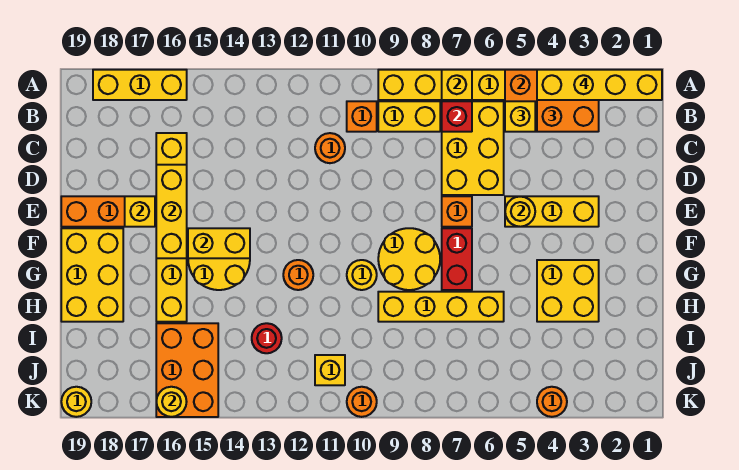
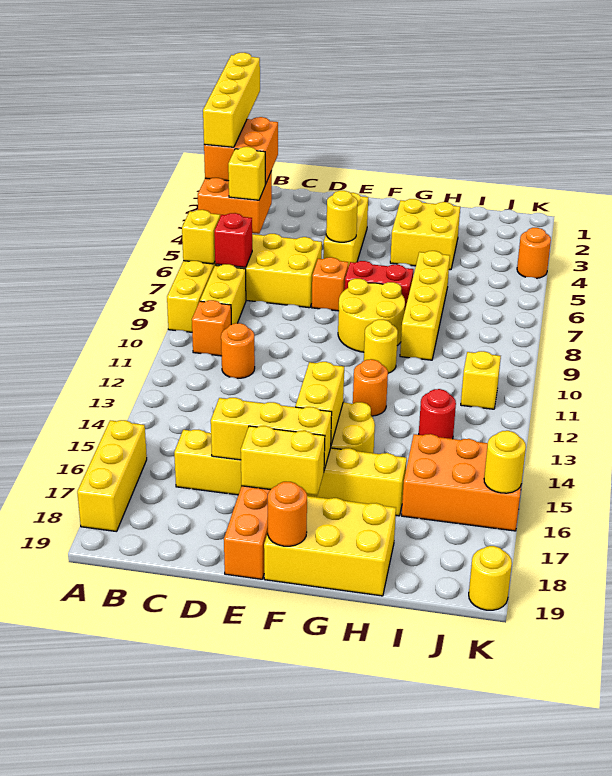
yellow 1x1 brick [125,196,155,227] -> yellow 1x2 brick [241,426,325,496]
orange 1x1 round brick [347,387,377,417] -> orange 1x1 round brick moved to [268,482,307,546]

